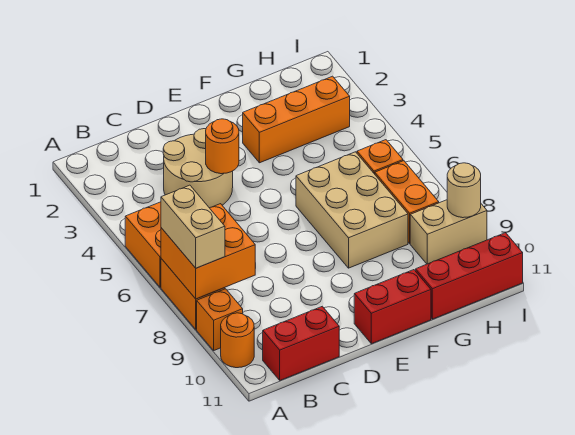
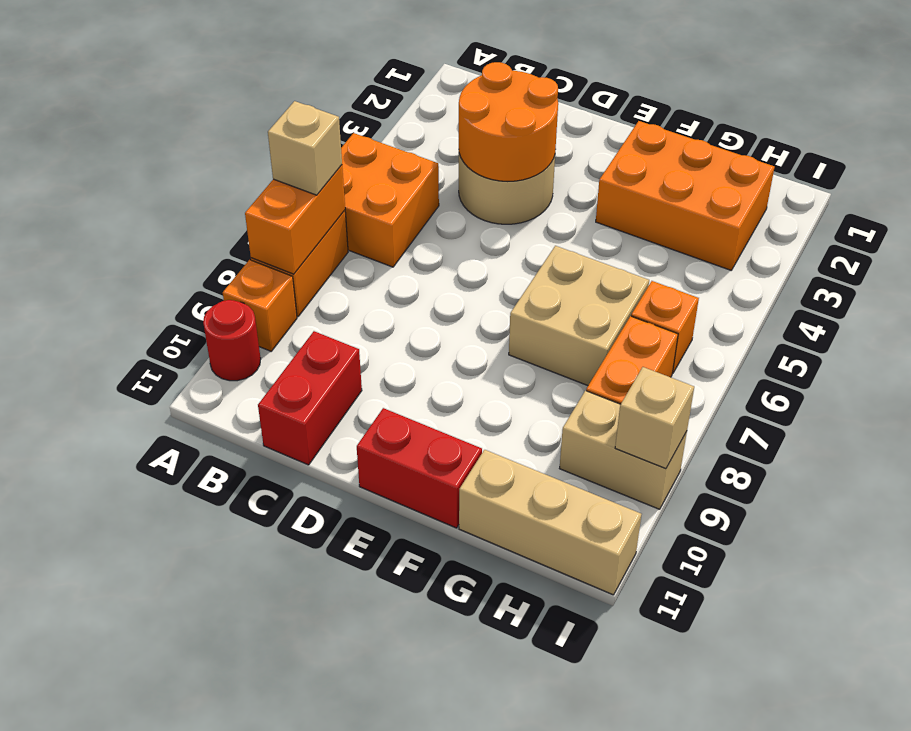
orange 2x2 brick [161,204,255,299] -> orange 1x2 brick [245,165,345,274]
tan 1x2 brick [161,185,225,268] -> tan 1x1 brick [268,101,342,195]
orange 1x1 round brick [221,313,254,368] -> red 1x1 round brick [203,300,261,381]
red 1x2 brick [263,306,339,380] -> red 1x2 brick turned to [258,331,362,465]
orange 1x1 round brick [206,119,239,174] -> orange 2x2 round brick [459,62,558,181]
orange 1x3 brick [243,76,350,163] -> orange 2x3 brick [596,121,775,270]
tan 2x3 brick [296,152,408,268] -> tan 2x2 brick [509,246,649,386]
red 1x3 brick [416,233,523,319] -> tan 1x3 brick [459,450,641,595]
tan 1x1 round brick [447,163,481,218] -> tan 1x1 brick [615,367,694,469]

